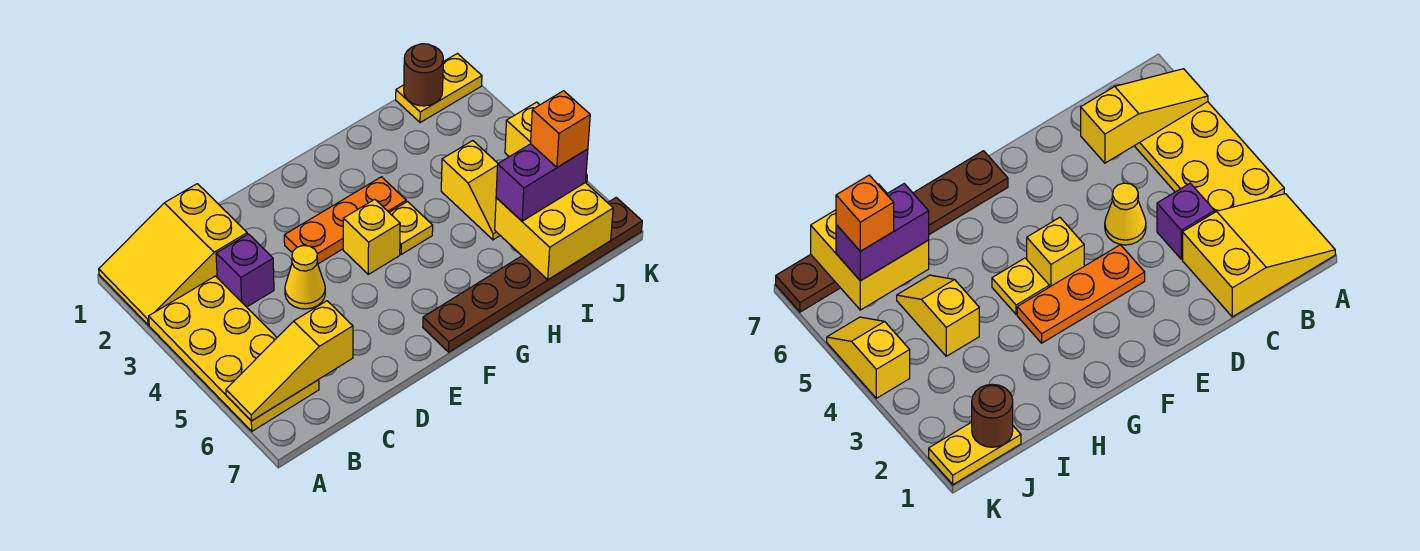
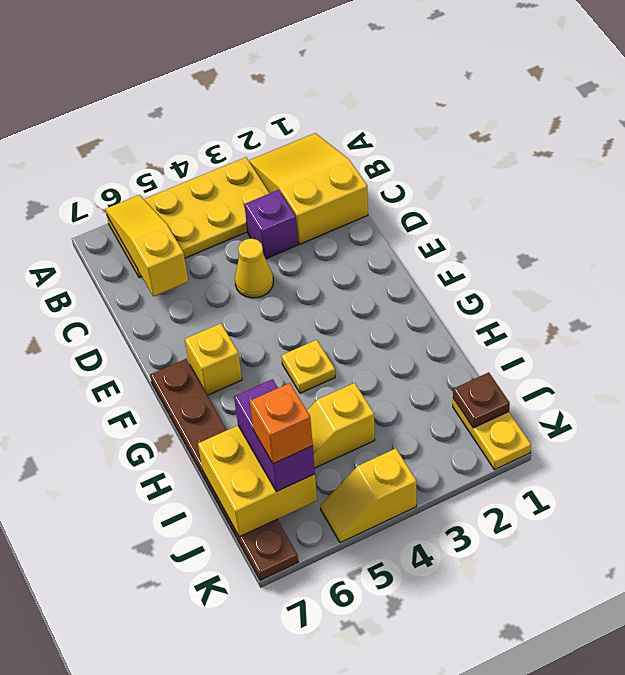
orange 1x3 plate [284,177,406,264] -> none
yellow 1x1 brick [343,199,400,274] -> yellow 1x1 brick moved to [185,323,242,396]
brown 1x1 round brick [404,44,443,106] -> brown 1x1 plate [453,372,510,428]

